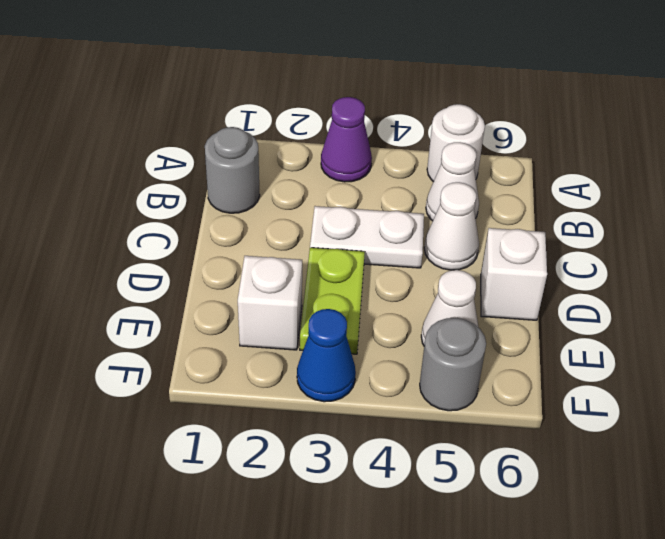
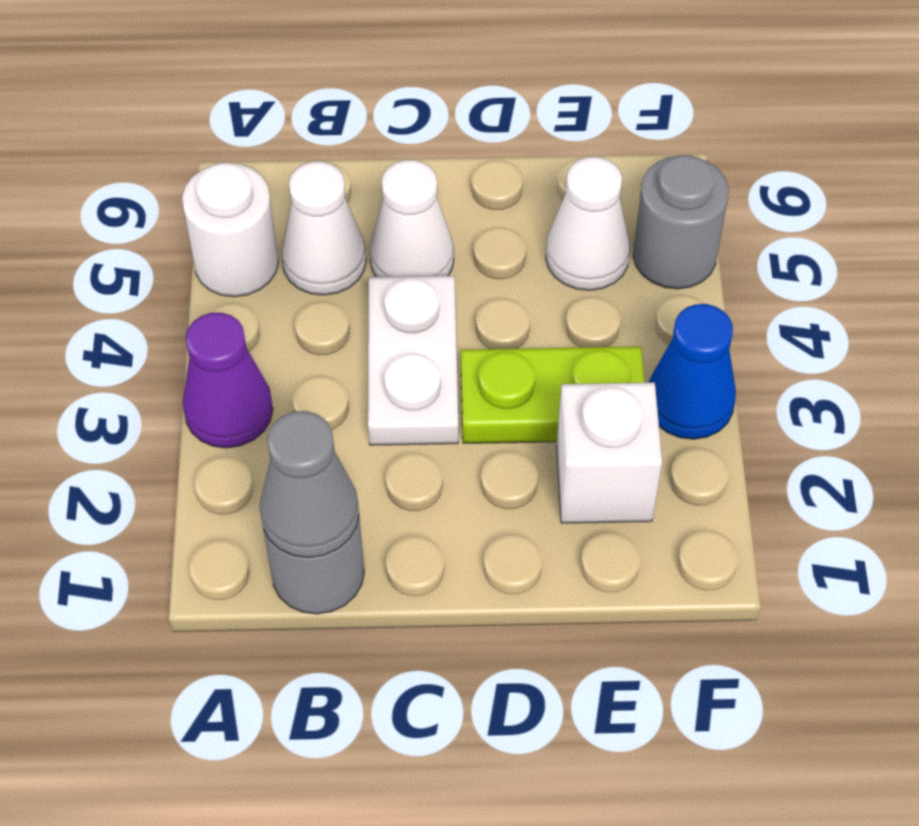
none -> grey 1x1 cone [260,411,359,558]
white 1x1 brick [481,228,547,320] -> none

